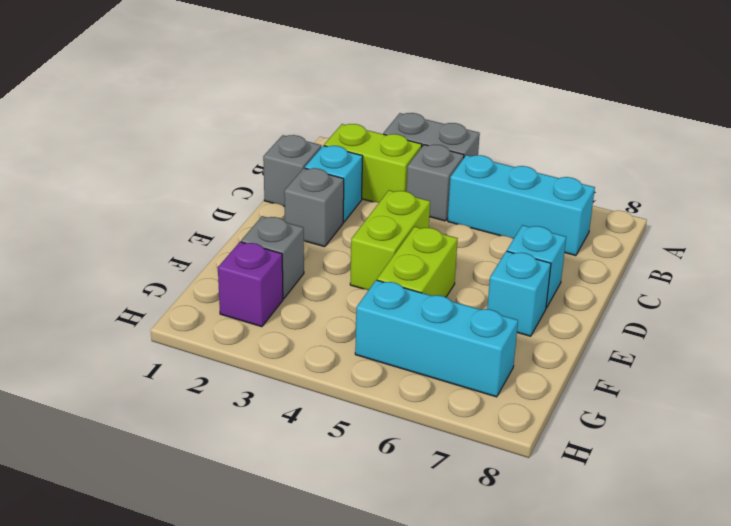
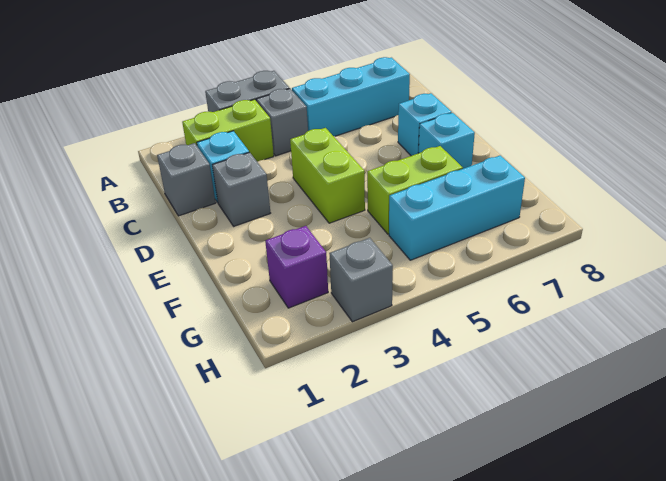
lime 1x2 brick [377,227,458,297] -> lime 1x2 brick turned to [367,146,463,234]
grey 1x1 brick [241,216,304,299] -> grey 1x1 brick moved to [329,238,393,322]

